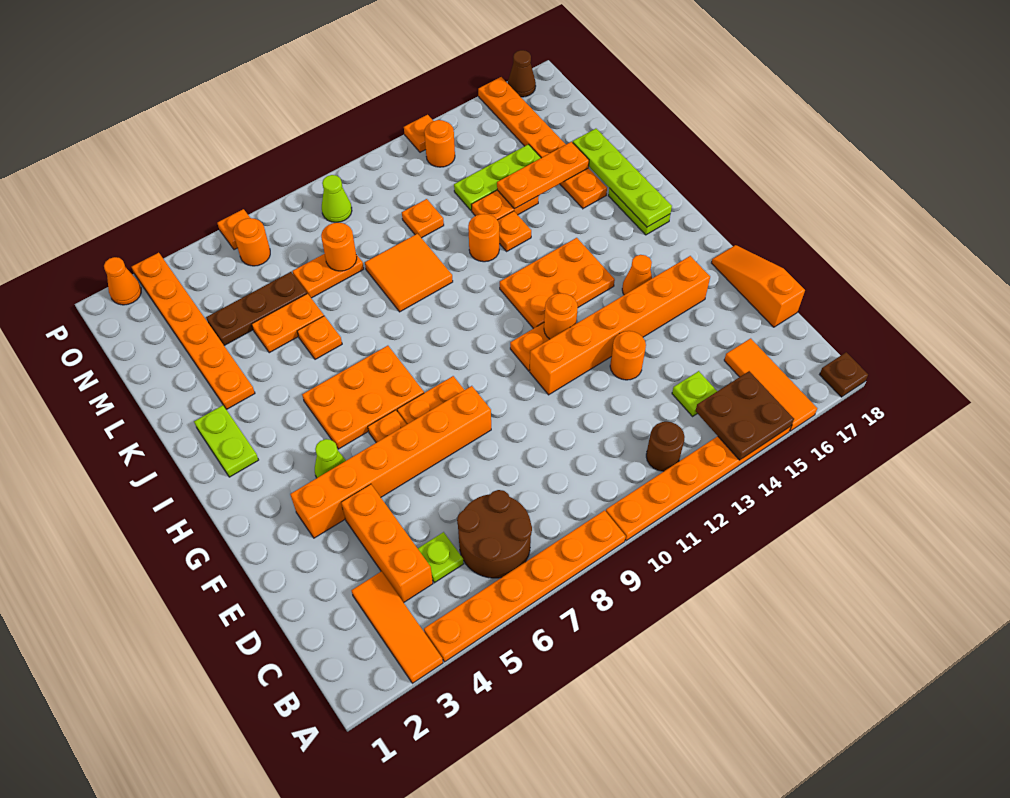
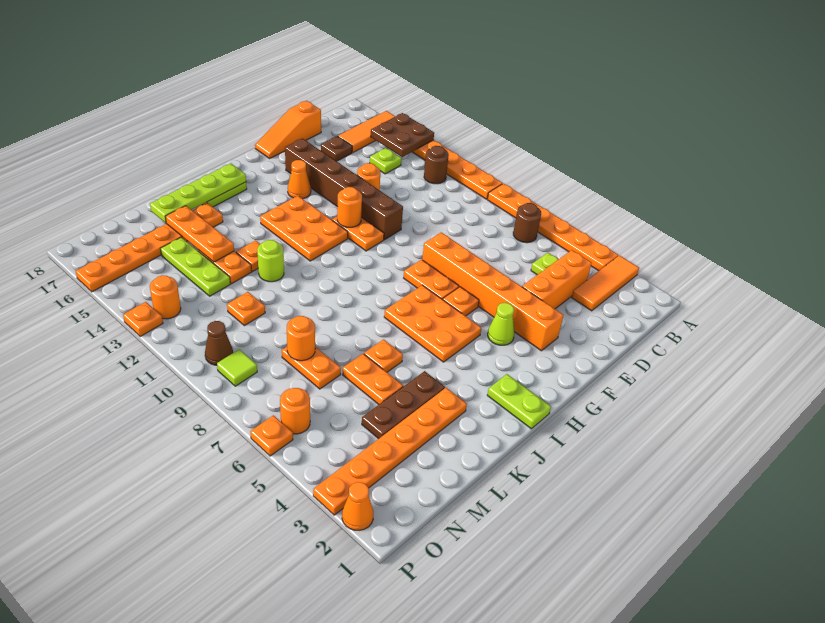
brown 1x1 plate [820,352,868,397] -> brown 1x1 plate moved to [321,136,352,161]
brown 2x2 round brick [457,490,532,578] -> brown 1x1 round brick [513,203,541,243]
orange 1x6 brick [530,256,710,395] -> brown 1x6 brick [285,138,403,240]
lime 1x2 plate [194,405,258,477] -> lime 1x2 plate turned to [487,374,551,429]
orange 2x2 tile [365,234,453,312] -> none
orange 1x1 round brick [468,214,499,262] -> lime 1x1 round brick [257,240,284,282]
brown 1x3 plate [206,272,307,346] -> brown 1x3 plate turned to [362,371,445,439]
lime 1x1 cone [322,175,352,222] -> lime 1x1 tile [217,349,257,386]
brown 1x1 cone [508,50,536,97] -> brown 1x1 cone moved to [205,321,233,365]

